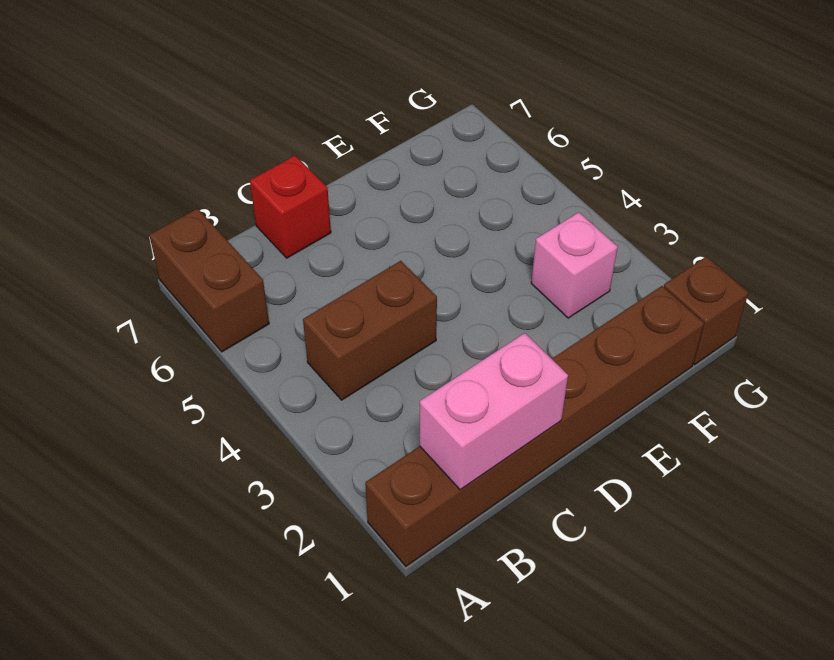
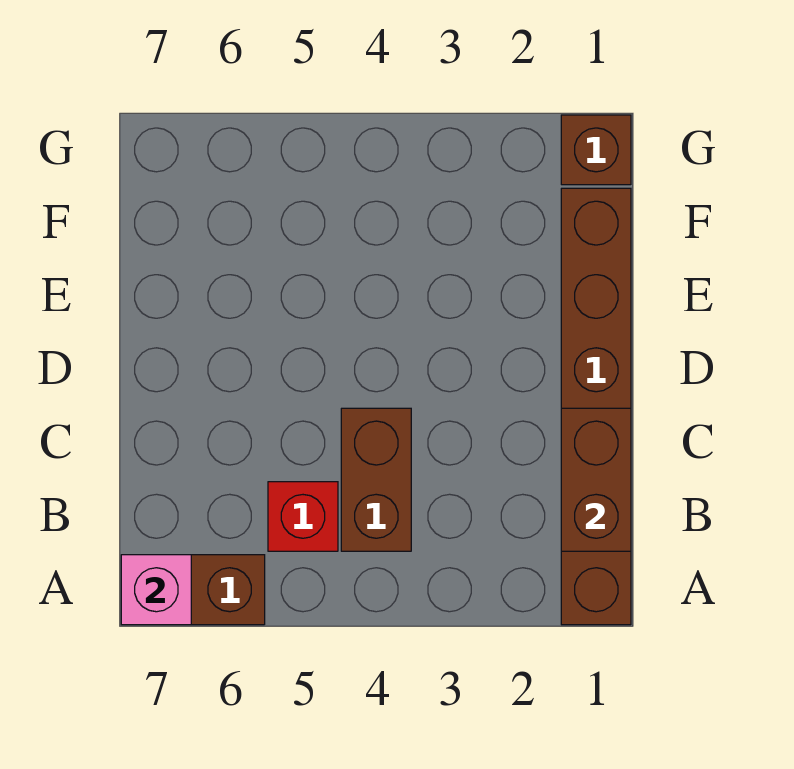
pink 1x2 brick [420,333,568,490] -> brown 1x2 brick [561,408,631,551]
red 1x1 brick [250,155,331,258] -> red 1x1 brick moved to [268,482,338,551]
pink 1x1 brick [531,212,618,318] -> pink 1x1 brick moved to [121,555,191,625]

